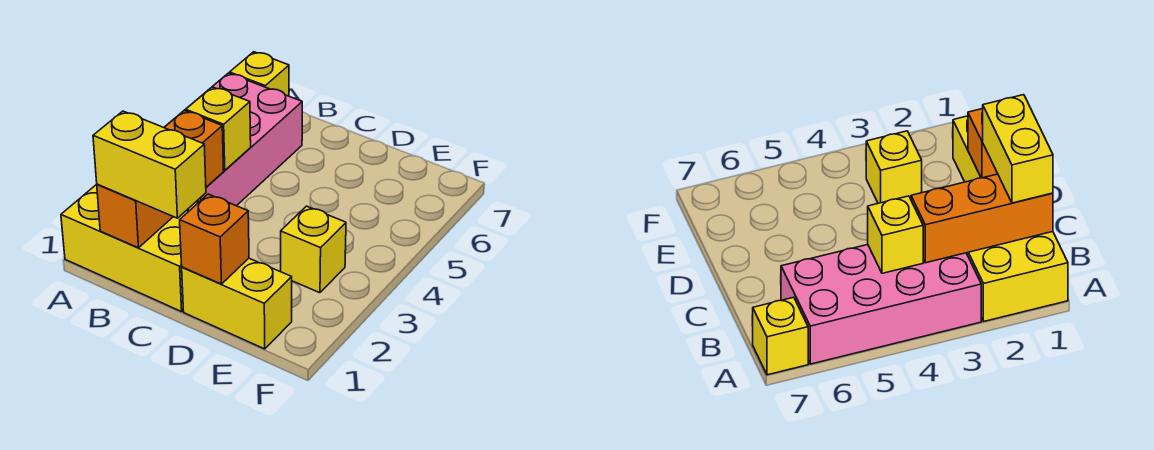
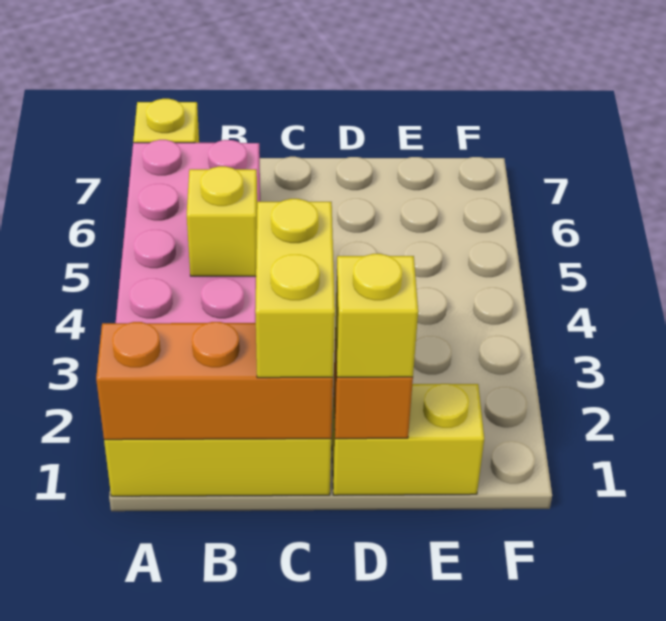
orange 1x3 brick [97,111,224,248] -> orange 1x3 brick turned to [96,322,333,440]
yellow 1x2 brick [93,111,206,218] -> yellow 1x2 brick turned to [255,199,335,378]
yellow 1x1 brick [281,206,346,293] -> yellow 1x1 brick moved to [335,254,418,377]

